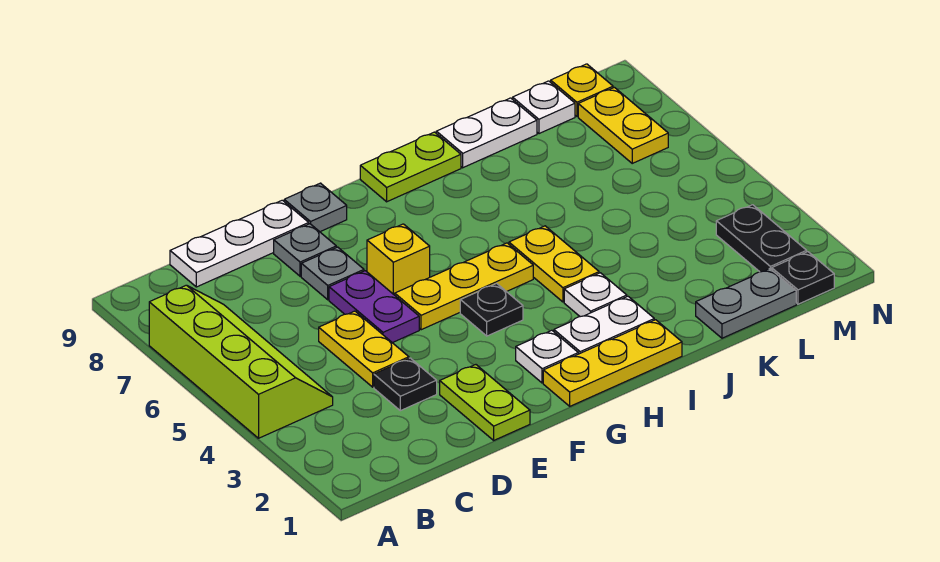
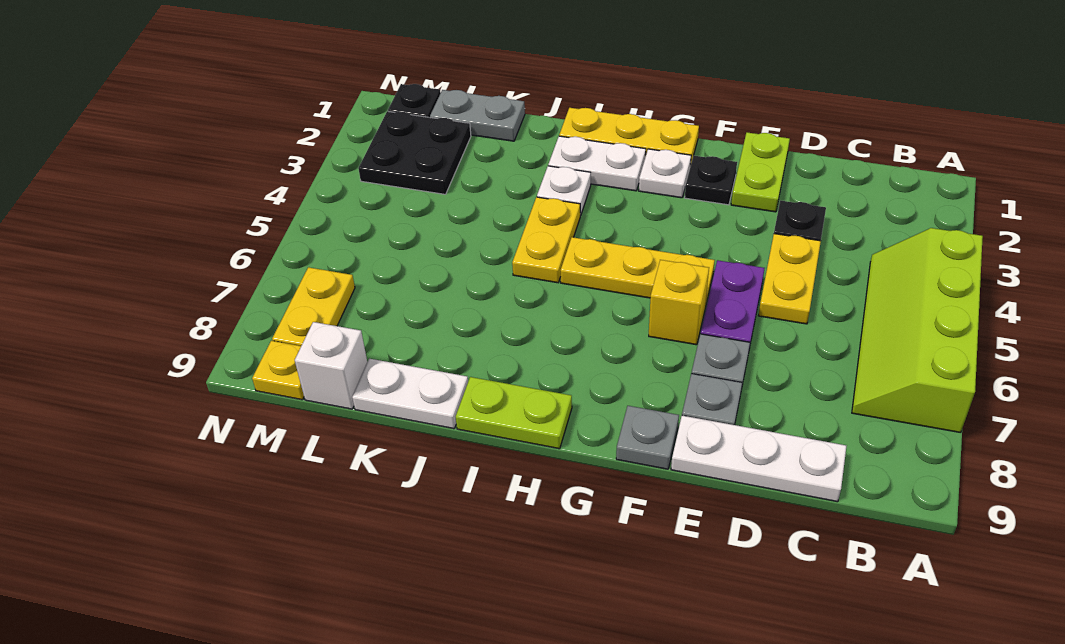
black 1x1 plate [460,283,523,336] -> black 1x1 plate moved to [685,156,737,205]
white 1x1 plate [513,81,575,134] -> white 1x1 brick [295,322,367,409]
black 1x2 plate [716,205,807,272] -> black 2x2 plate [358,111,471,194]

